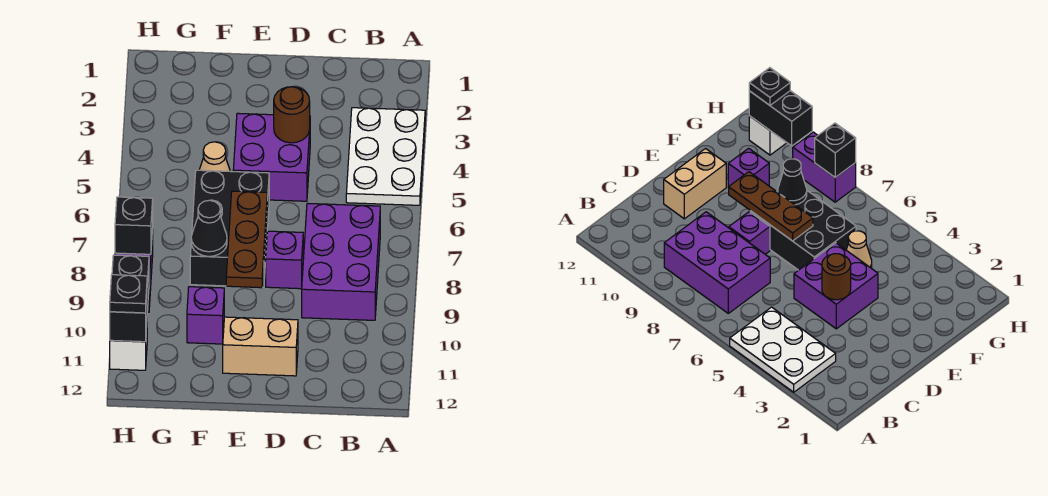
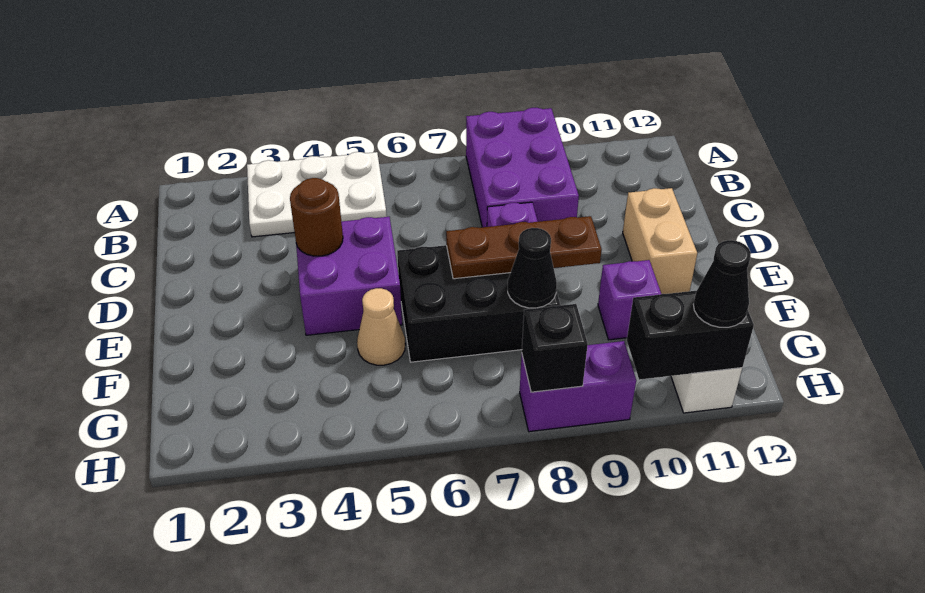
purple 2x3 brick [302,203,380,320] -> purple 2x3 brick turned to [466,108,579,227]
black 1x1 plate [110,275,147,313] -> black 1x1 cone [693,240,751,327]

